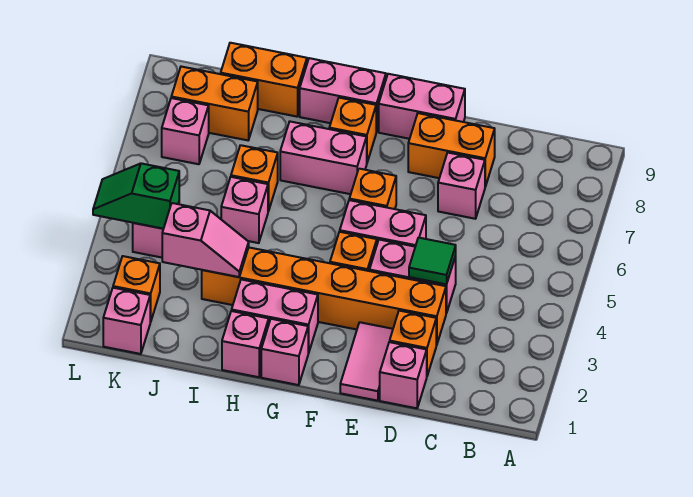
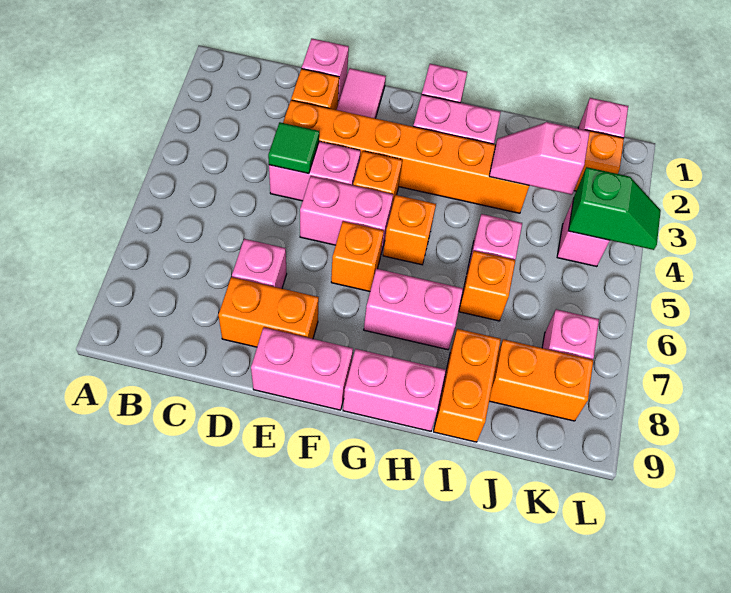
orange 1x1 brick [329,98,376,162] -> orange 1x1 brick moved to [383,195,436,265]
pink 1x1 brick [222,311,269,377] -> none
orange 1x2 brick [221,43,307,117] -> orange 1x2 brick turned to [433,329,501,442]

